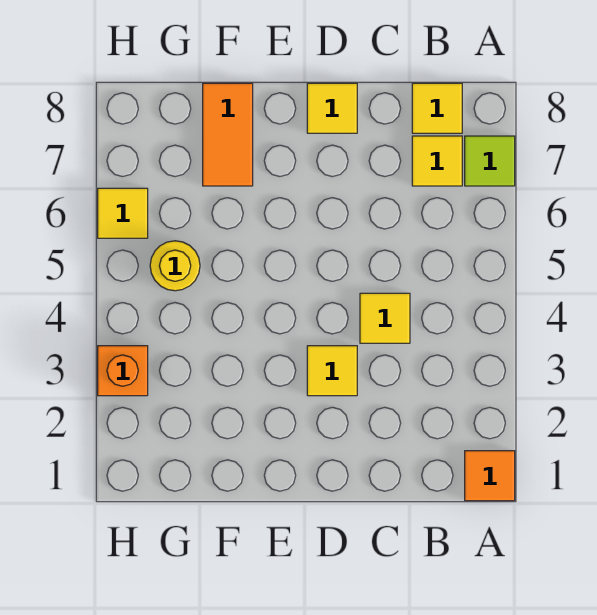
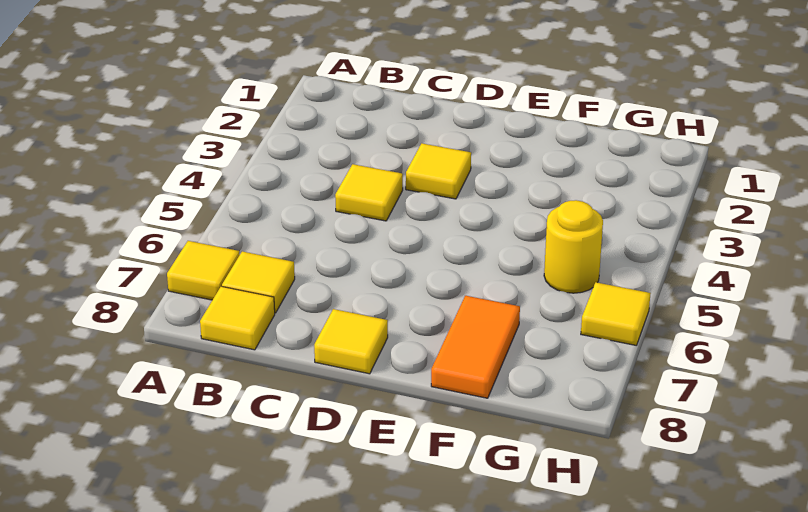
orange 1x1 tile [465,451,515,501] -> none
lime 1x1 tile [465,136,515,186] -> yellow 1x1 tile [167,241,240,300]
orange 1x1 brick [98,346,148,396] -> none

